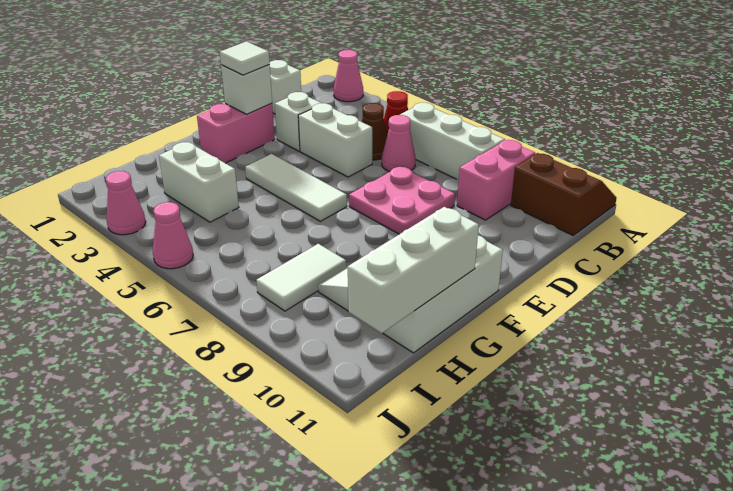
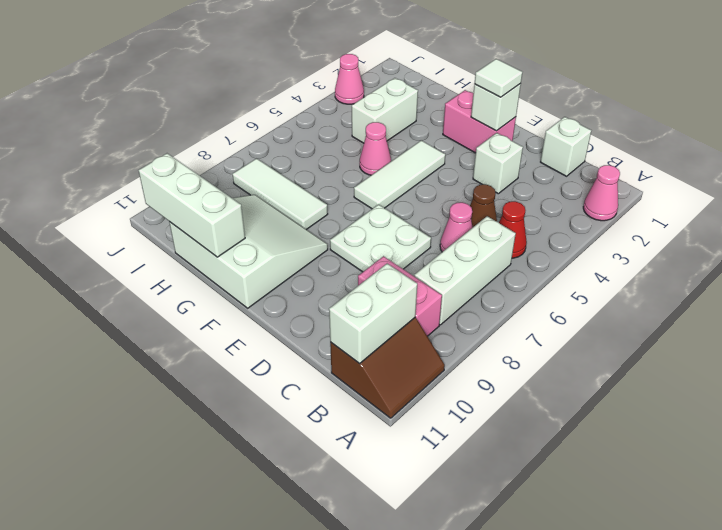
white 1x2 brick [298,103,372,177] -> white 1x2 brick moved to [329,264,417,364]
pink 2x2 plate [349,166,455,234] -> white 2x2 plate [330,204,431,272]
white 1x2 tile [256,244,346,311] -> white 1x3 tile [233,159,328,230]
pink 1x1 cone [153,202,193,269] -> pink 1x1 cone moved to [360,122,391,175]

